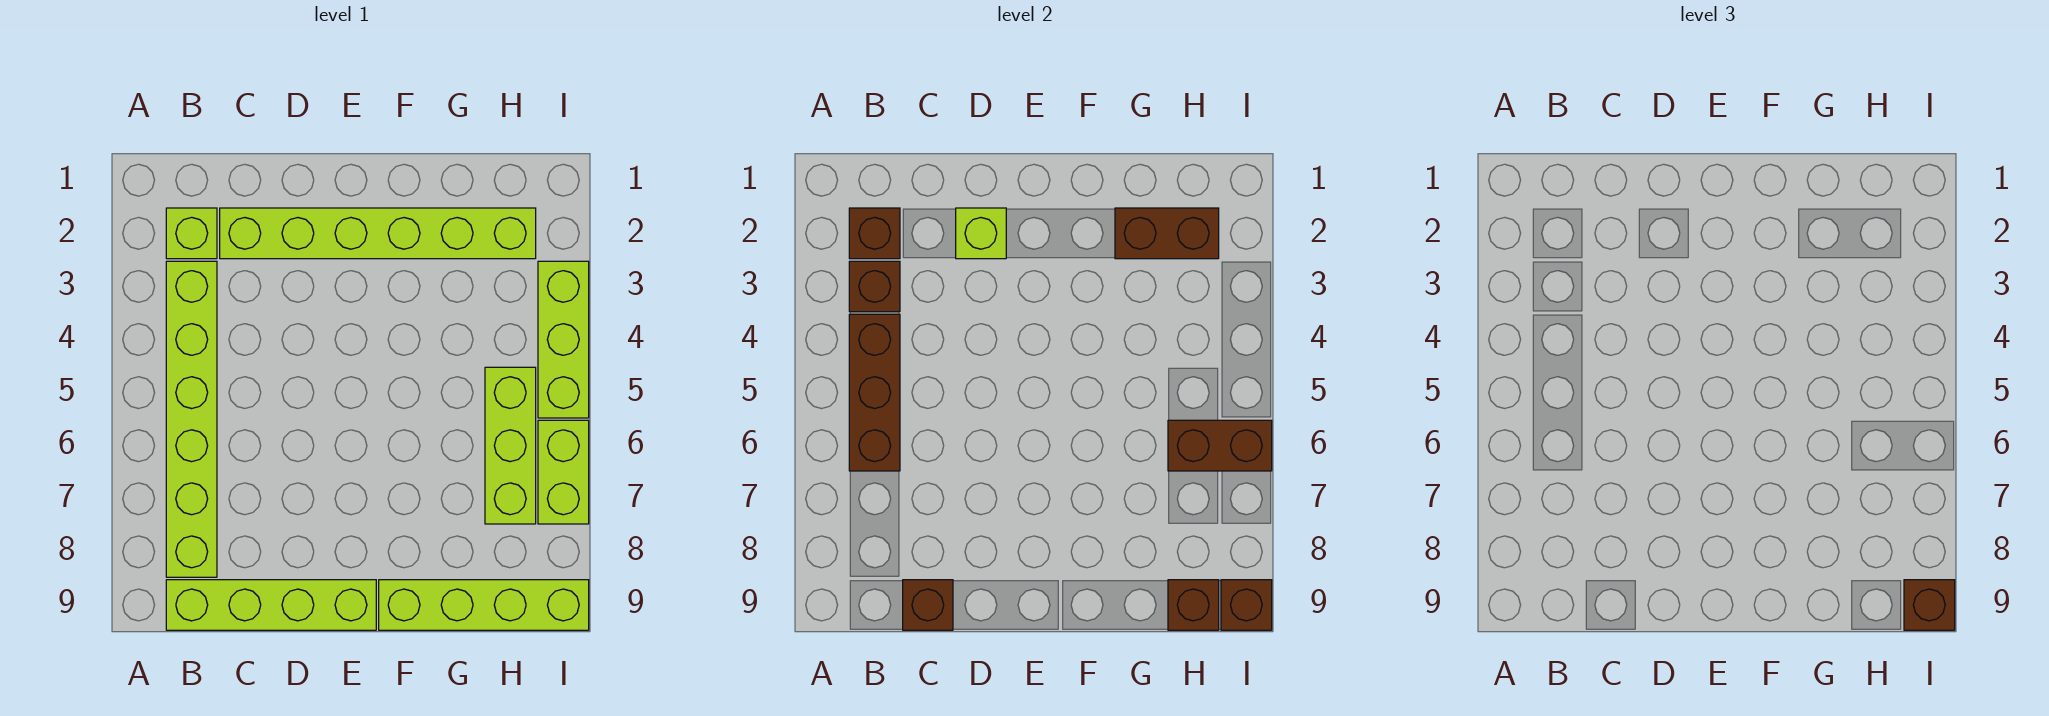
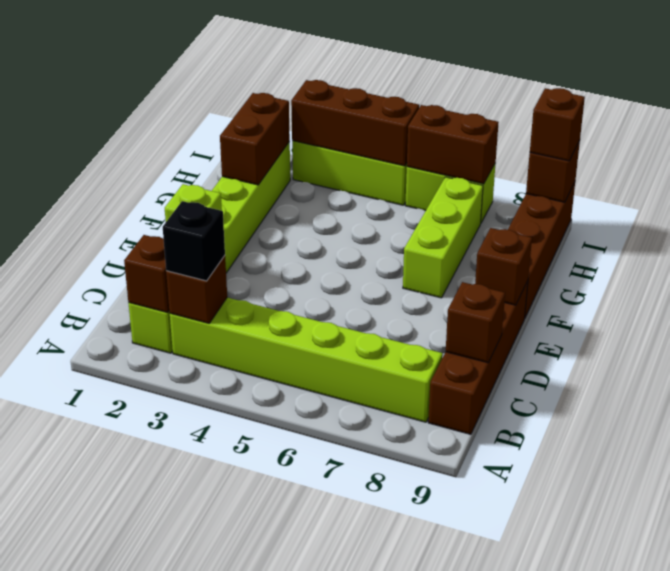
none -> black 1x1 brick [163,201,225,281]
brown 1x3 brick [849,314,900,471] -> brown 1x3 brick moved to [291,80,419,166]
lime 1x4 brick [166,580,376,630] -> brown 1x4 brick [428,281,528,434]
lime 1x4 brick [379,580,589,630] -> brown 1x4 brick [508,182,575,318]
lime 1x3 brick [485,367,536,524] -> lime 1x3 brick turned to [403,177,483,298]
brown 1x2 brick [1168,420,1272,471] -> brown 1x2 brick turned to [407,105,499,184]
brown 1x1 brick [1168,580,1219,630] -> brown 1x1 brick moved to [475,228,532,305]

